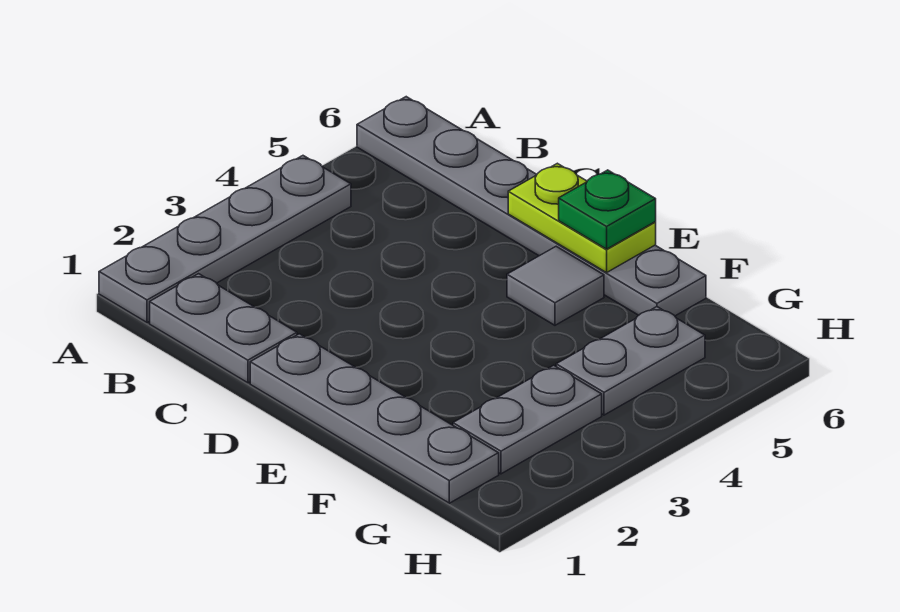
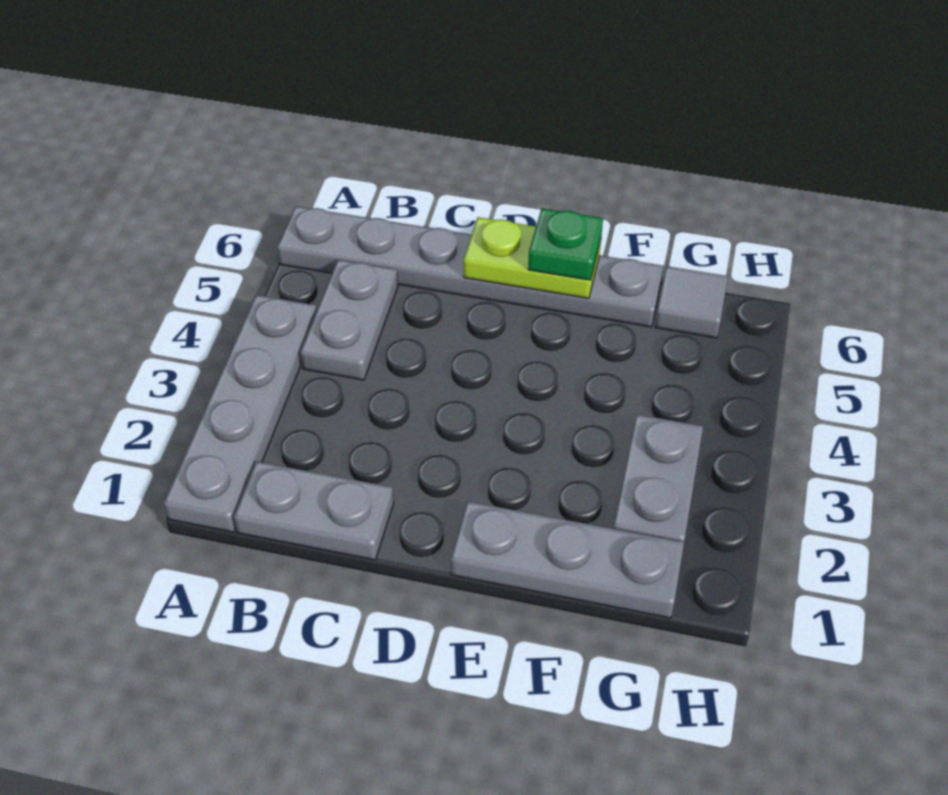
grey 1x4 plate [250,334,499,503] -> grey 1x3 plate [451,501,684,618]
grey 1x1 tile [507,246,604,325] -> grey 1x1 tile moved to [655,266,728,338]
grey 1x2 plate [556,307,705,415] -> grey 1x2 plate moved to [300,260,398,380]

